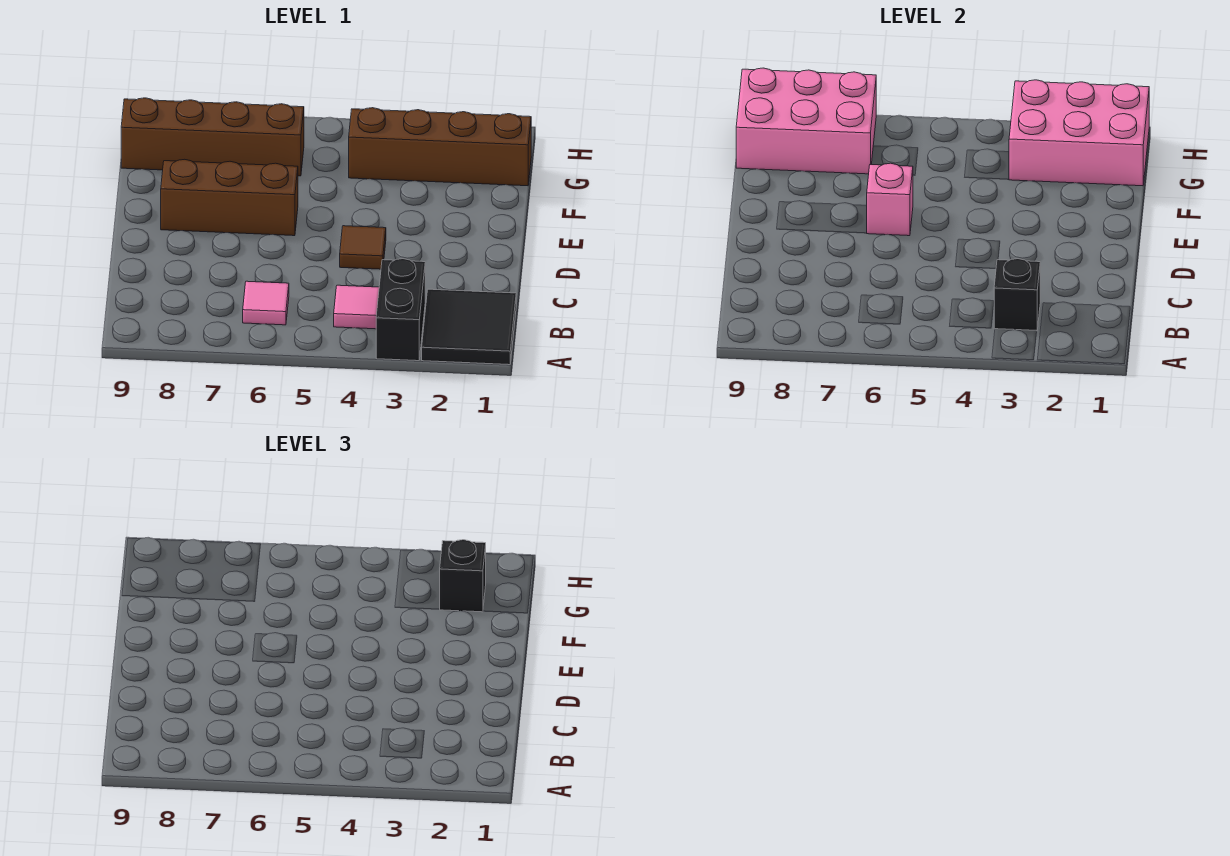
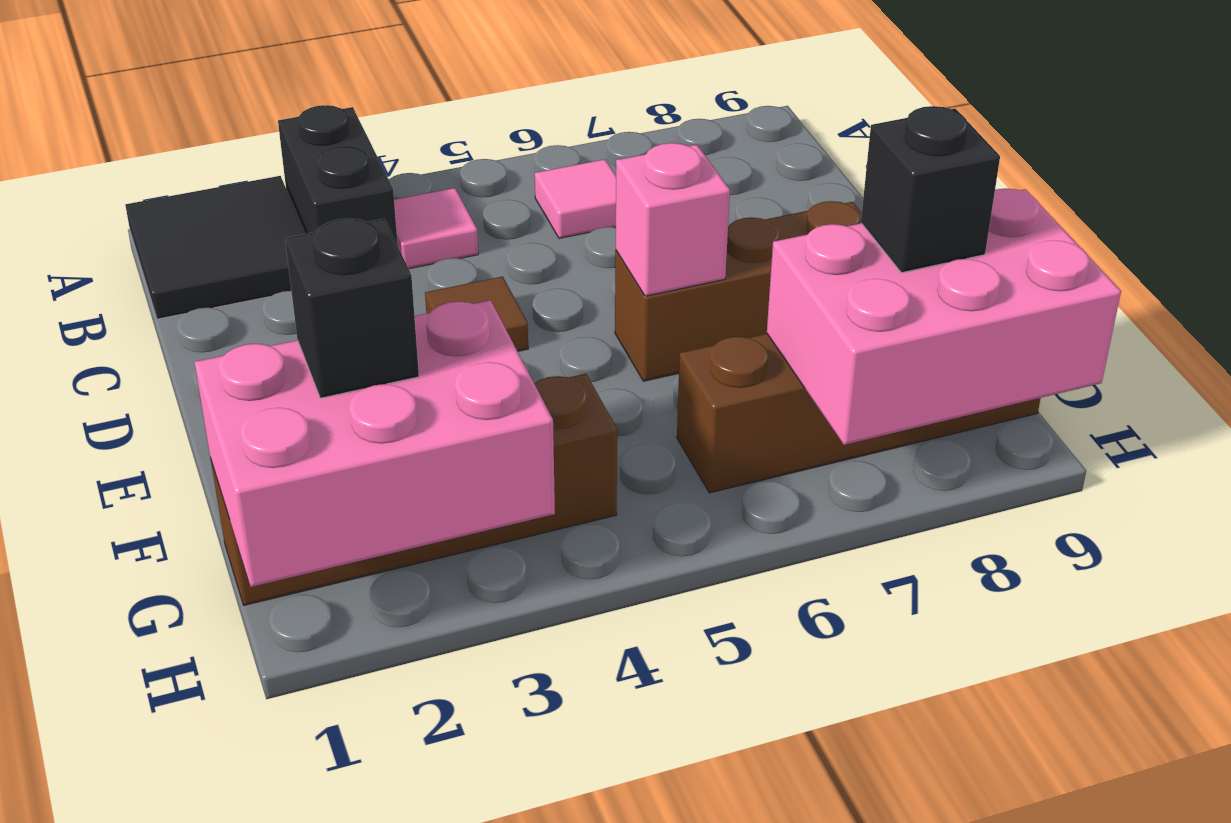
black 1x1 brick [994,259,1040,331] -> black 1x1 brick moved to [861,106,1000,273]

